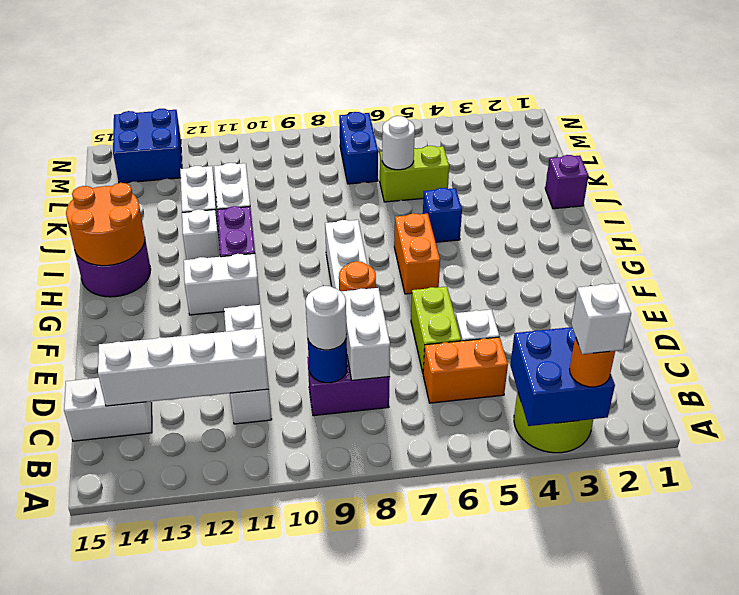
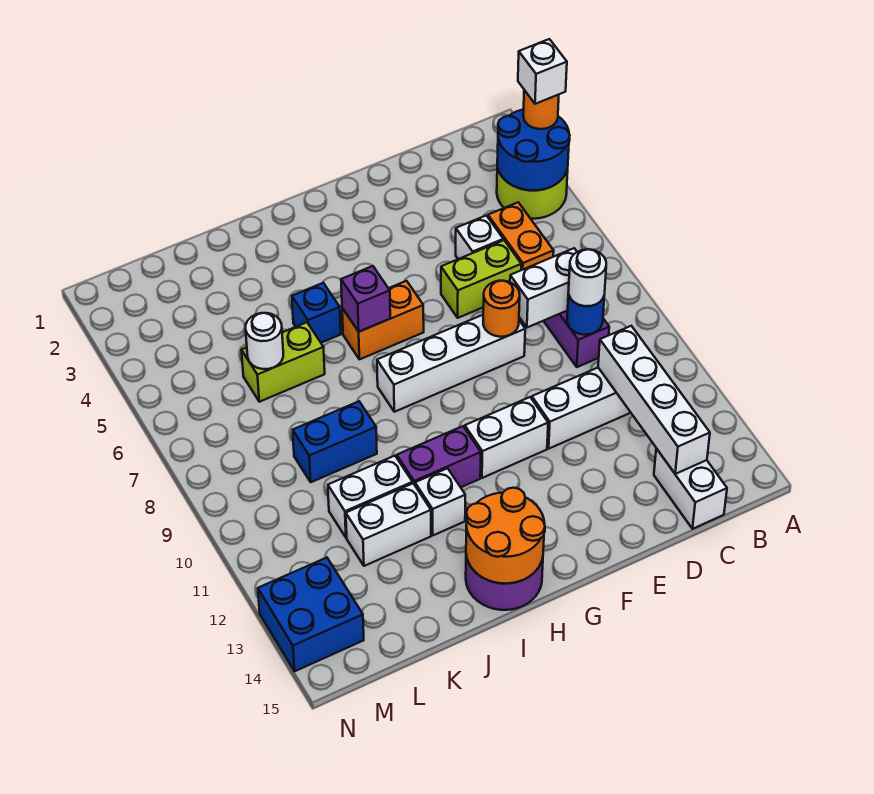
blue 2x2 brick [510,327,615,426] -> blue 2x2 round brick [497,110,570,190]
white 1x2 brick [184,254,260,315] -> white 1x2 brick turned to [465,397,548,478]
purple 1x1 brick [545,155,589,209] -> purple 1x1 brick moved to [341,266,390,332]
lime 1x2 brick [380,146,449,202] -> lime 1x2 brick turned to [241,322,325,402]
blue 1x2 brick [339,112,378,184] -> blue 1x2 brick moved to [293,401,377,482]

